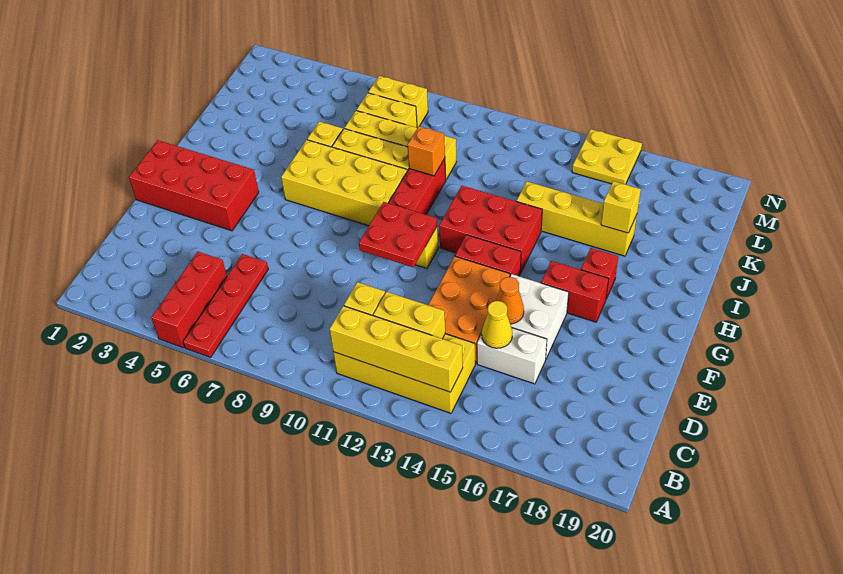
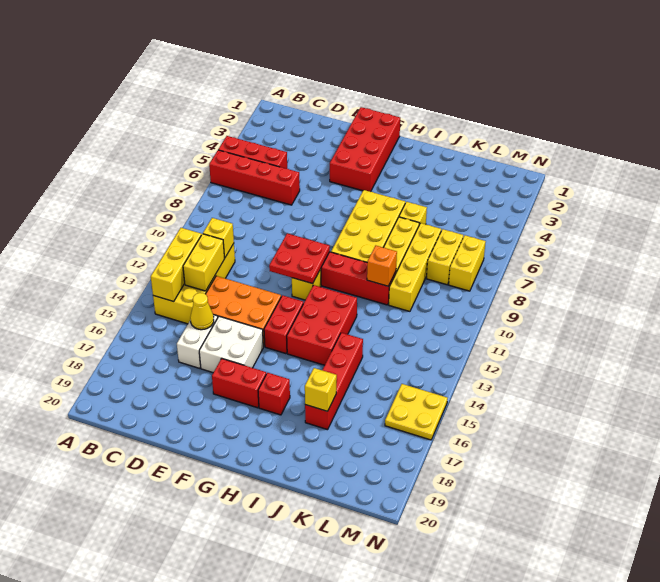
red 1x4 plate [183,254,268,357] -> red 1x4 brick [209,150,300,205]
yellow 1x4 brick [329,306,463,392] -> yellow 1x3 brick [151,228,201,301]
orange 1x1 cone [496,277,524,324] -> none
red 1x2 brick [541,261,609,322] -> red 1x2 brick turned to [212,358,266,408]
yellow 1x4 brick [516,182,637,256] -> red 1x4 brick [305,333,363,430]

